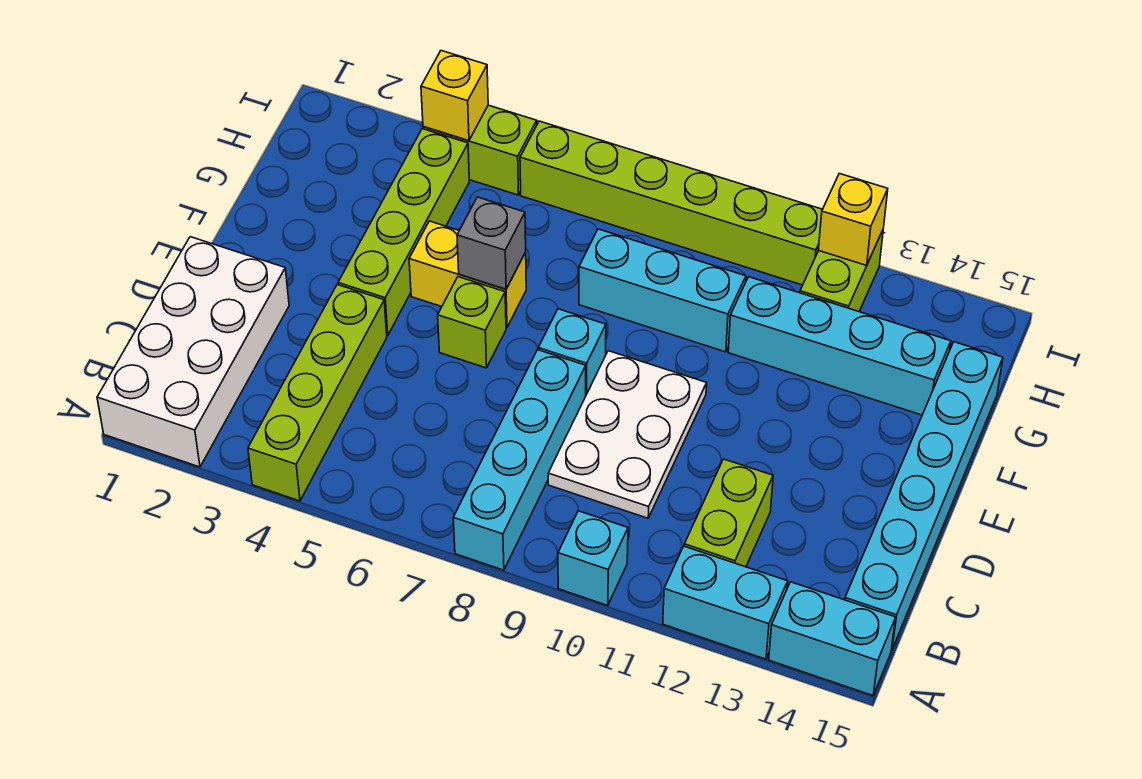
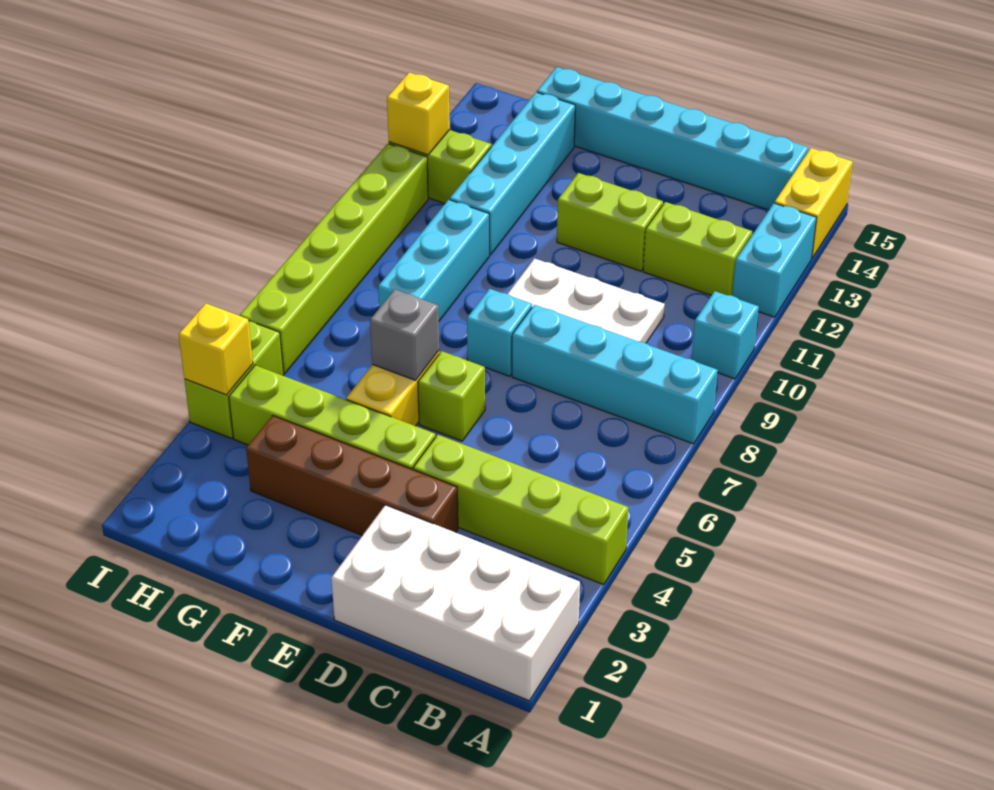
cyan 1x2 brick [769,582,896,695] -> yellow 1x2 brick [775,148,853,258]
none -> brown 1x4 brick [246,416,458,535]
none -> lime 1x2 brick [557,173,663,271]

